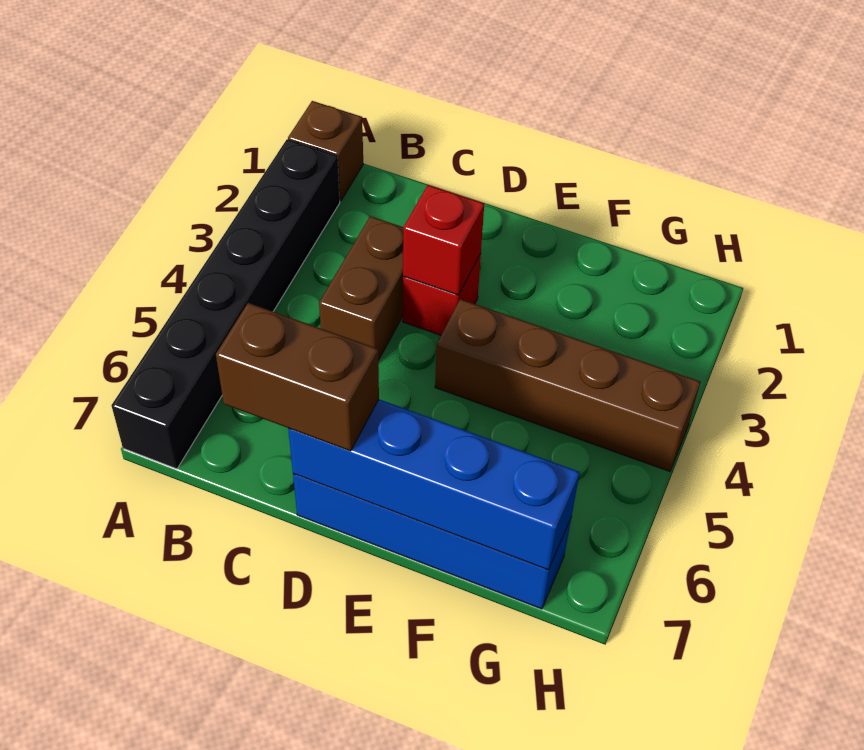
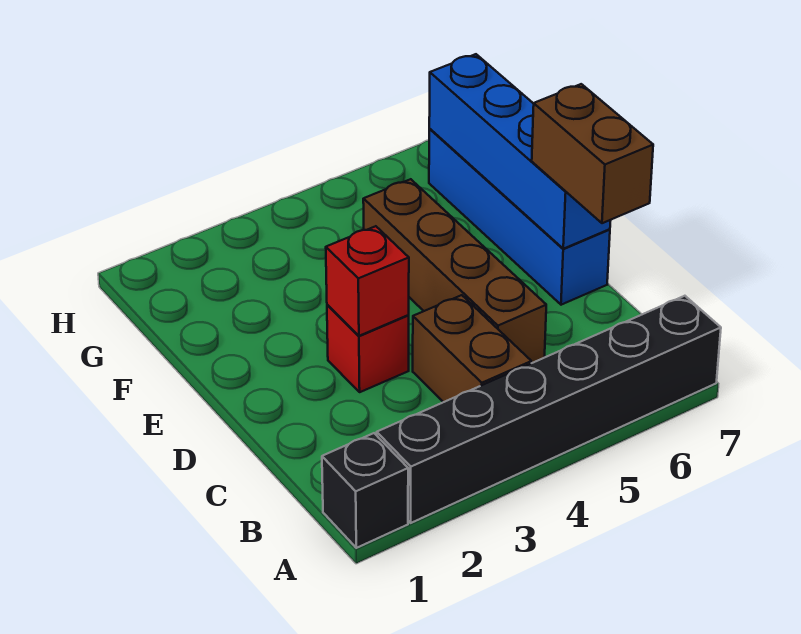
brown 1x1 brick [288,101,363,201] -> black 1x1 brick [322,433,408,548]
brown 1x2 brick [319,216,403,360] -> brown 1x2 brick turned to [413,295,531,402]
brown 1x4 brick [435,299,700,471] -> brown 1x4 brick moved to [363,179,546,363]

